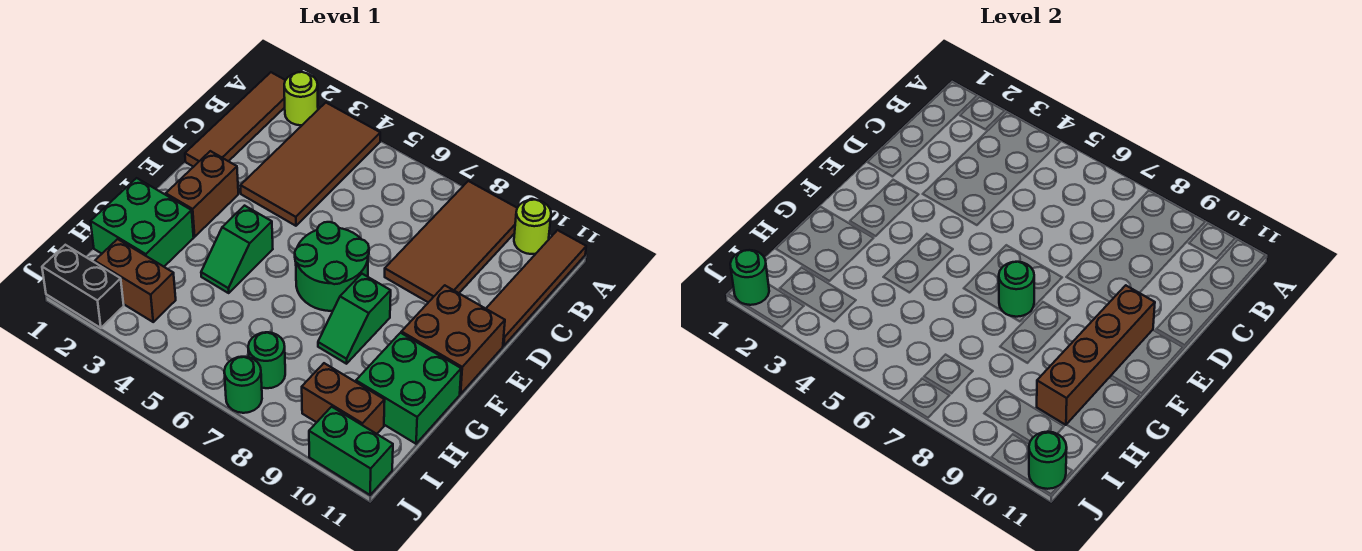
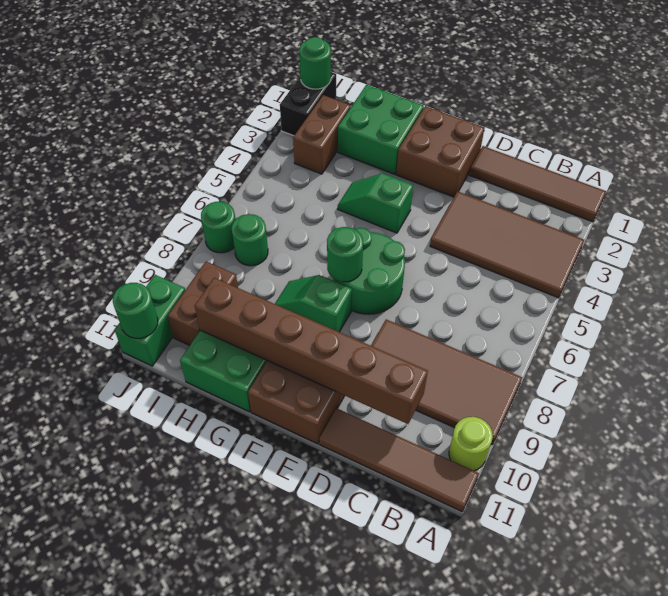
lime 1x1 round brick [284,72,318,125] -> none
brown 1x2 brick [166,151,238,237] -> brown 2x2 brick [396,106,485,197]
brown 1x4 brick [1037,285,1155,425] -> brown 1x6 brick [195,278,428,424]

